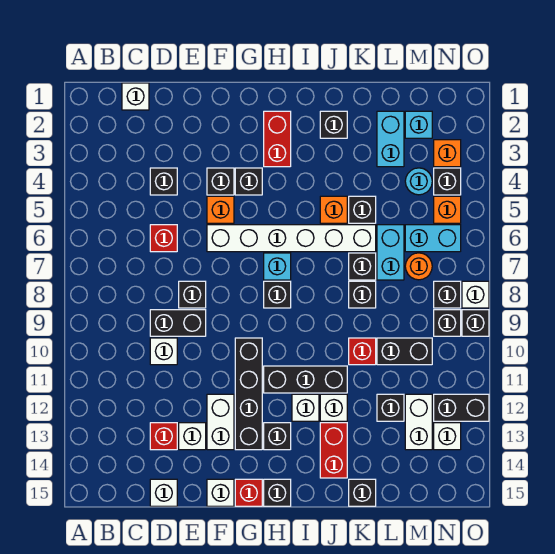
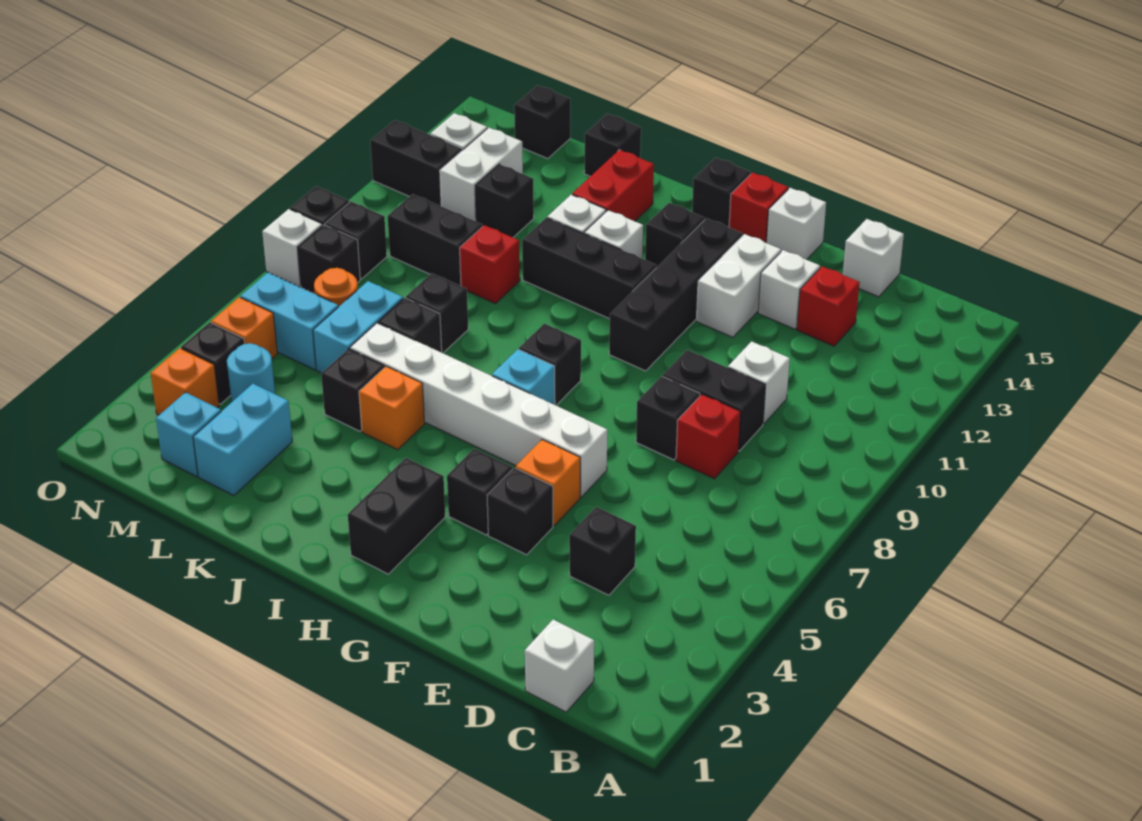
red 1x1 brick [150,225,177,252] -> red 1x1 brick moved to [676,394,741,479]
red 1x2 brick [264,111,291,167] -> black 1x2 brick [348,458,445,574]
black 1x1 brick [320,111,347,138] -> black 1x1 brick moved to [514,85,570,159]

